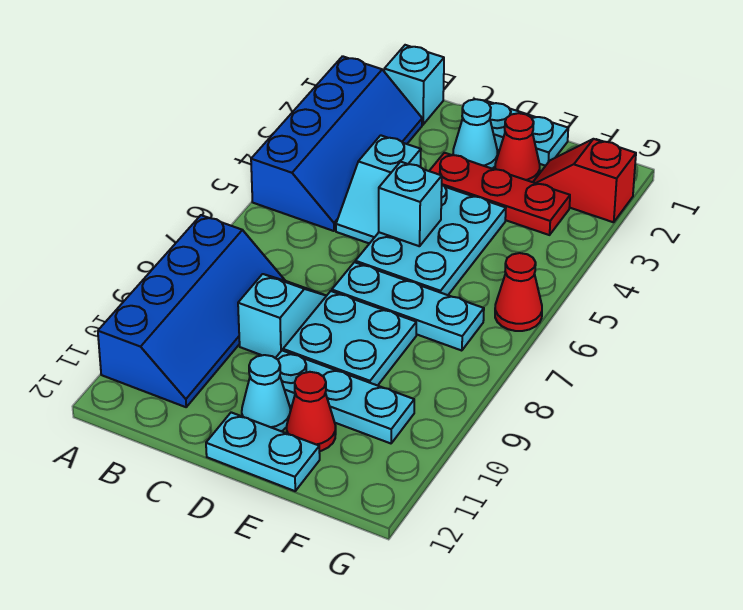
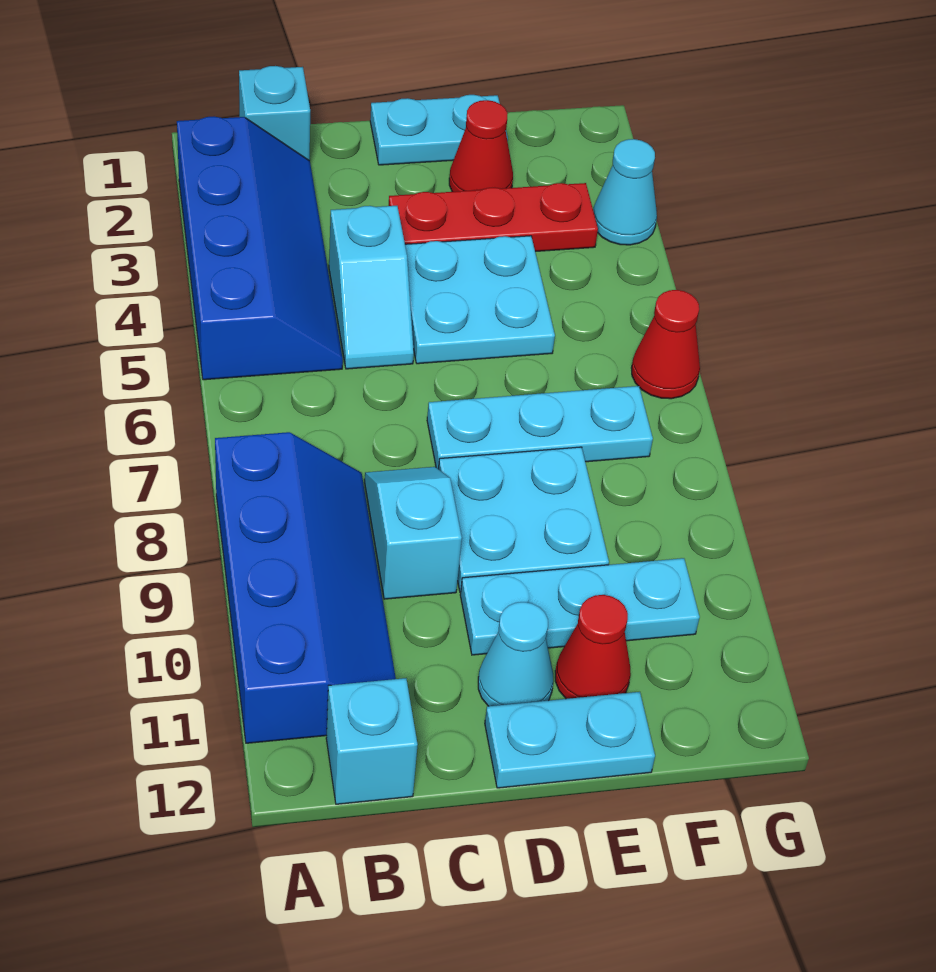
cyan 1x1 cone [453,99,497,169] -> cyan 1x1 cone moved to [593,139,657,245]
cyan 2x3 plate [355,185,506,295] -> cyan 2x2 plate [405,236,555,364]
cyan 1x1 brick [379,162,442,246] -> cyan 1x1 brick moved to [326,678,418,804]
red 1x2 slope [533,139,636,222] -> none

